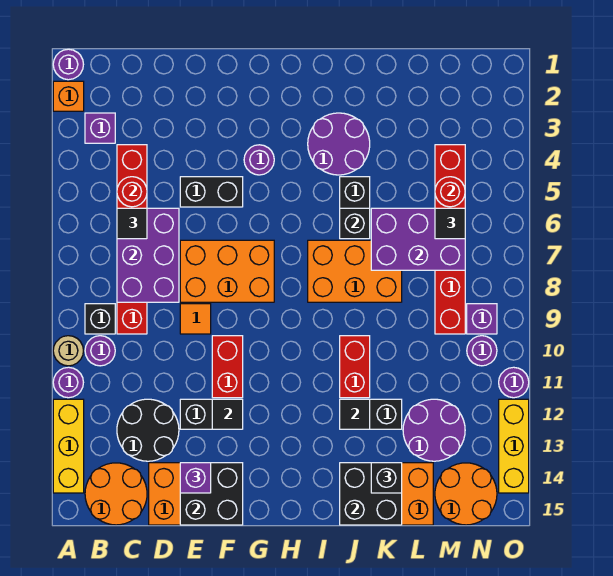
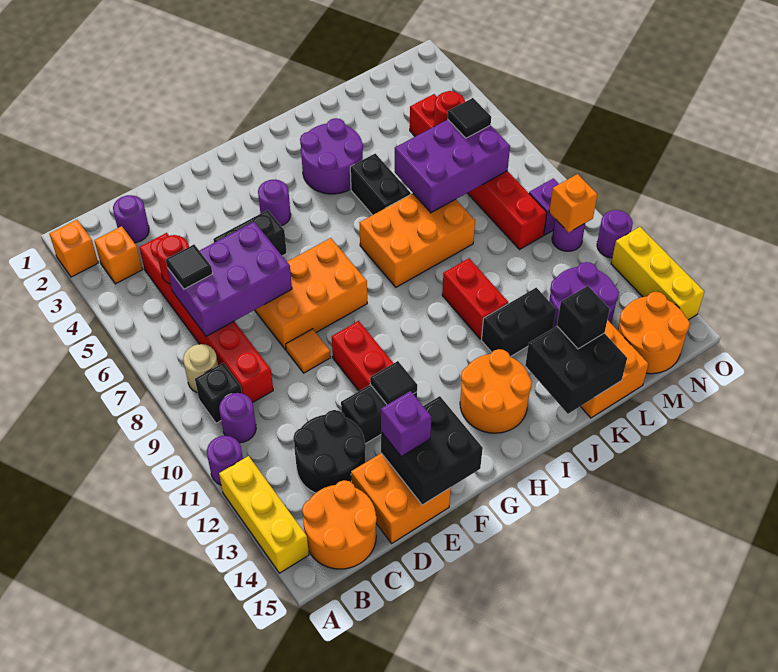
purple 1x1 round brick [53,49,83,80] -> purple 1x1 round brick moved to [113,195,149,243]
tan 1x1 round brick [53,336,83,366] -> tan 1x1 round brick moved to [183,344,218,393]
purple 1x1 brick [85,113,115,143] -> orange 1x1 brick [94,226,143,284]
purple 2x3 brick [117,208,179,302] -> purple 2x3 brick turned to [168,222,292,336]
none -> orange 2x2 round brick [460,349,532,433]
black 1x1 brick [340,208,370,239] -> none
black 1x1 tile [340,399,370,429] -> none
none -> orange 1x1 brick [549,174,597,232]

